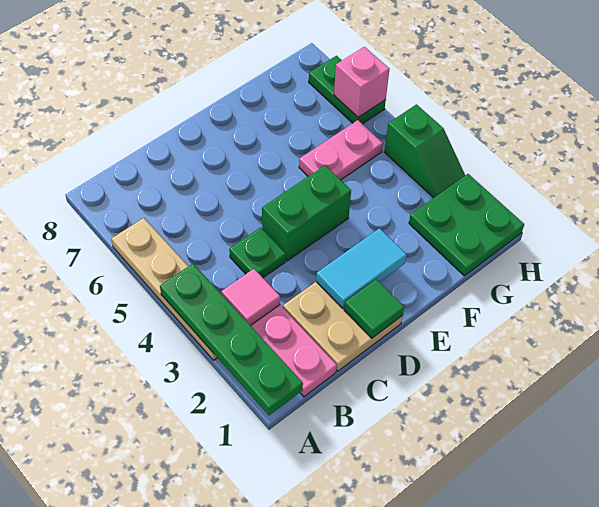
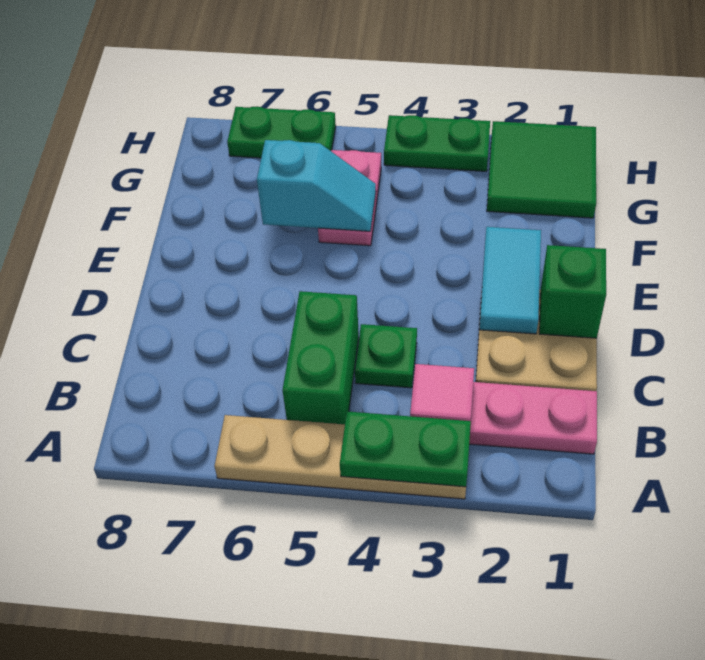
green 1x4 plate [160,264,303,415] -> green 1x2 plate [340,411,471,487]
green 1x1 tile [344,279,404,338] -> green 1x1 brick [539,245,606,338]
green 1x2 brick [262,166,351,261] -> green 1x2 brick moved to [283,291,359,424]
none -> cyan 1x2 slope [257,140,376,231]
green 2x2 plate [409,174,524,276] -> green 2x2 tile [487,121,596,218]
green 1x2 slope [385,104,465,198] -> green 1x2 plate [384,115,490,171]
pink 1x1 brick [334,47,389,117] -> none

